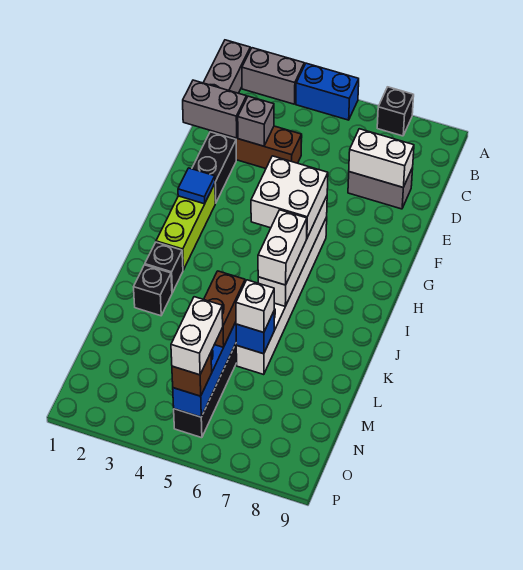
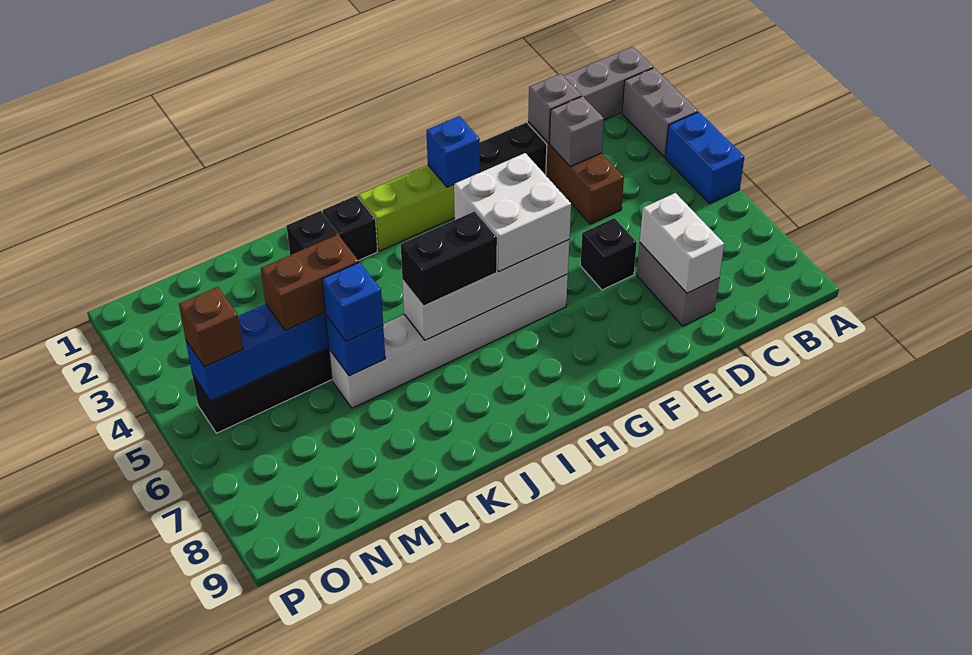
black 1x1 brick [377,87,414,136] -> black 1x1 brick moved to [580,218,637,290]
grey 1x2 brick [183,80,247,138] -> grey 1x1 brick [528,74,581,143]
blue 1x1 tile [178,168,215,204] -> blue 1x1 brick [427,116,480,187]
white 1x2 brick [258,210,307,285] -> black 1x2 brick [401,211,497,306]
white 1x1 brick [236,280,274,333] -> blue 1x1 brick [322,262,383,342]
white 1x2 brick [171,297,223,375] -> none

